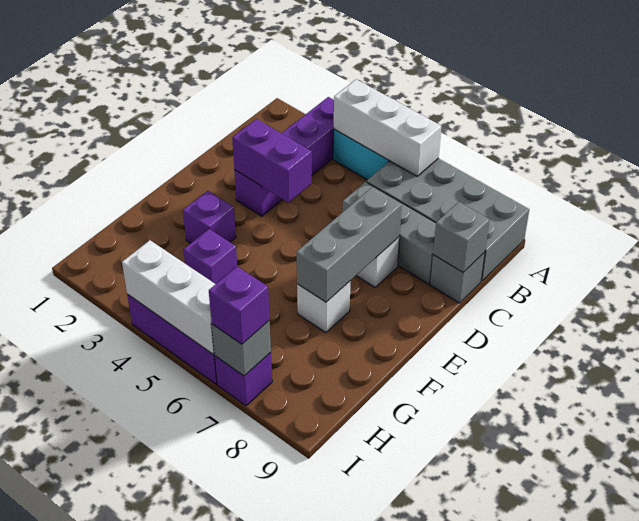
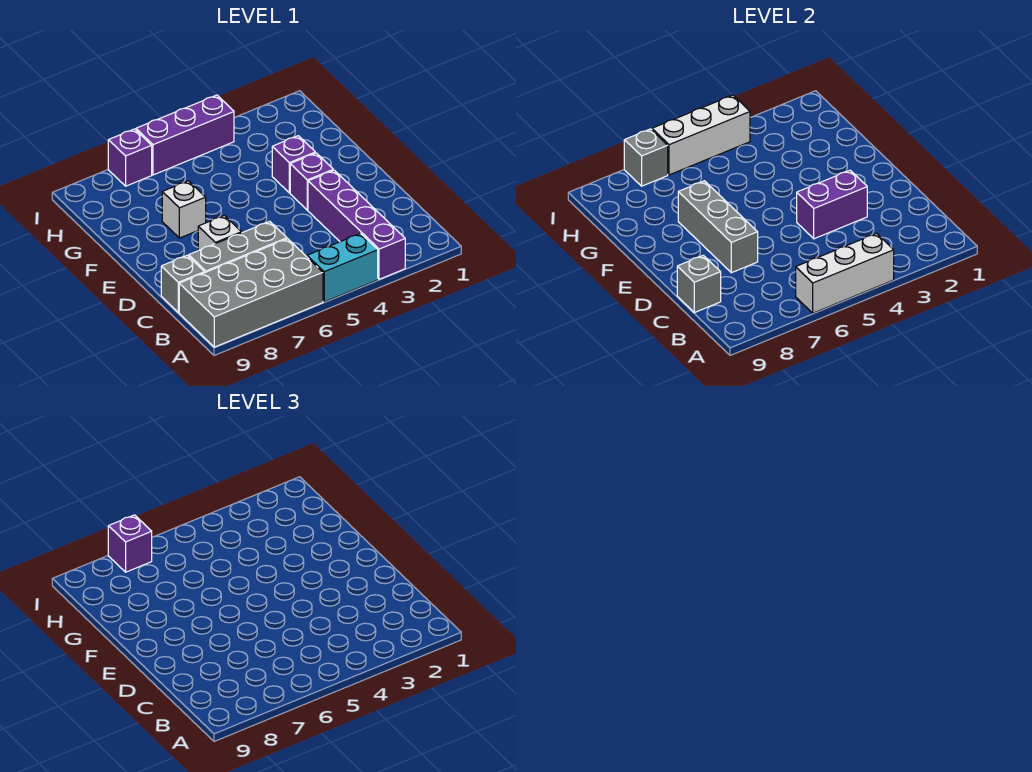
purple 1x1 brick [184,229,237,284] -> purple 1x1 brick moved to [290,153,333,210]

